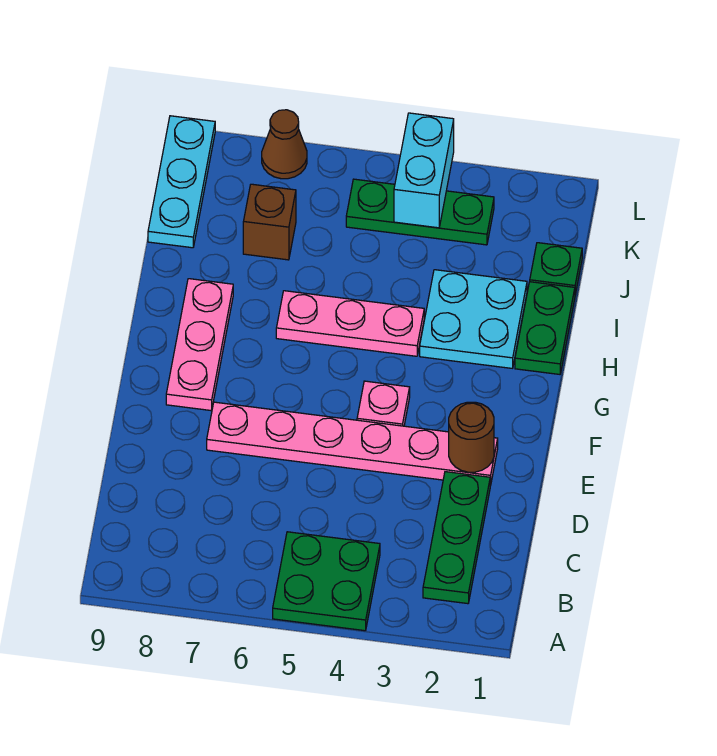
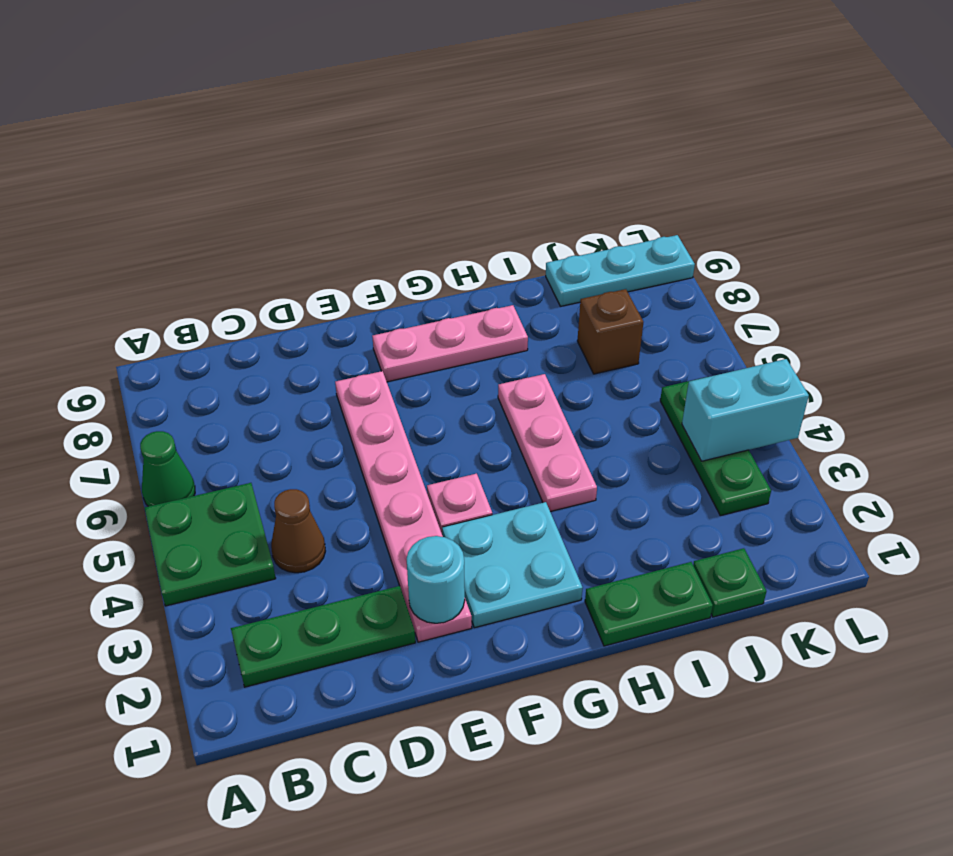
none -> green 1x1 cone [140,431,195,506]
brown 1x1 round brick [449,402,494,472] -> cyan 1x1 round brick [407,536,465,623]
cyan 2x2 plate [420,270,527,368] -> cyan 2x2 plate moved to [442,502,583,628]
brown 1x1 cone [262,110,307,179] -> brown 1x1 cone moved to [271,489,325,573]

